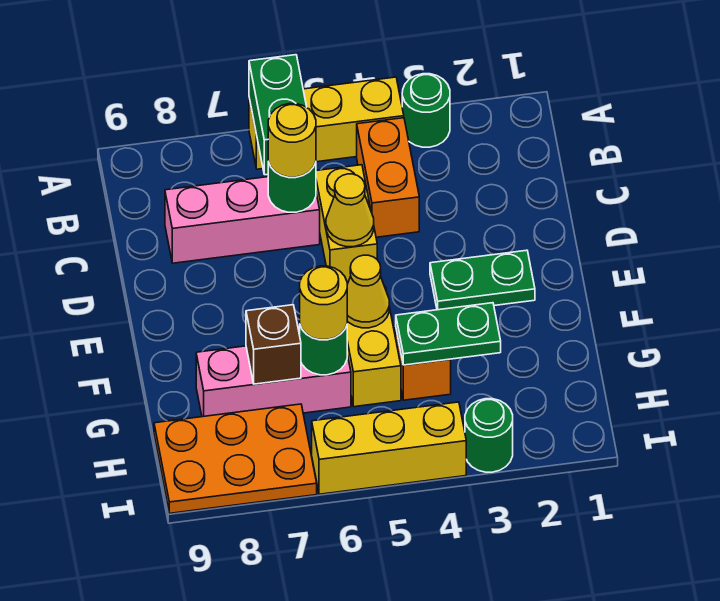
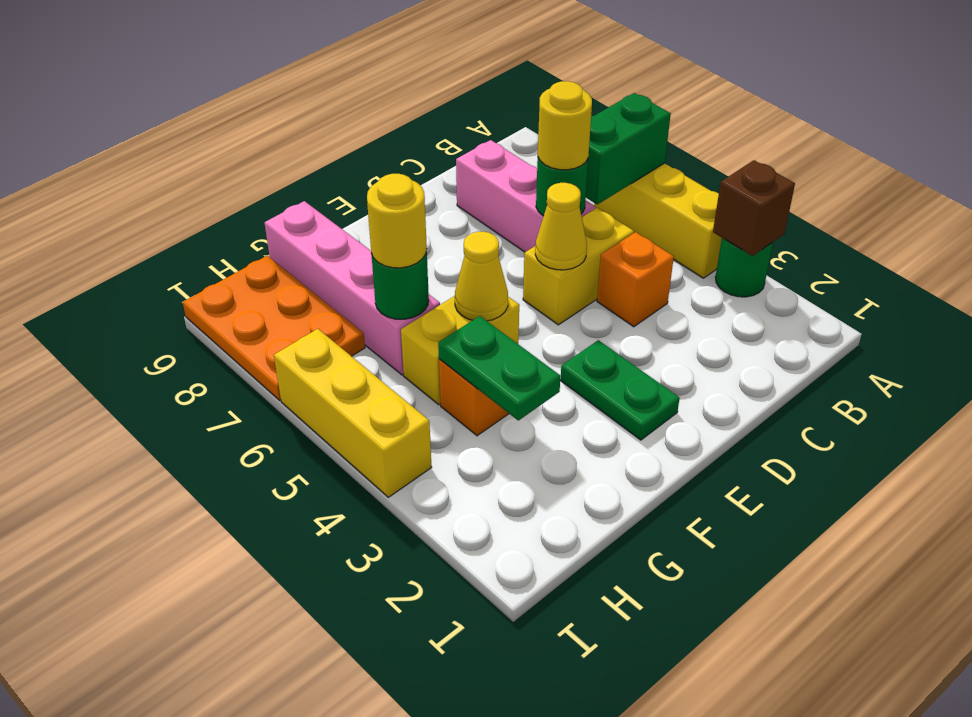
orange 1x2 brick [357,118,419,237] -> orange 1x1 brick [597,232,674,327]
pink 1x3 brick [196,346,351,417] -> pink 1x4 brick [265,201,440,375]
brown 1x1 brick [246,305,301,384] -> brown 1x1 brick moved to [713,160,795,256]
green 1x1 round brick [465,399,513,472] -> none

